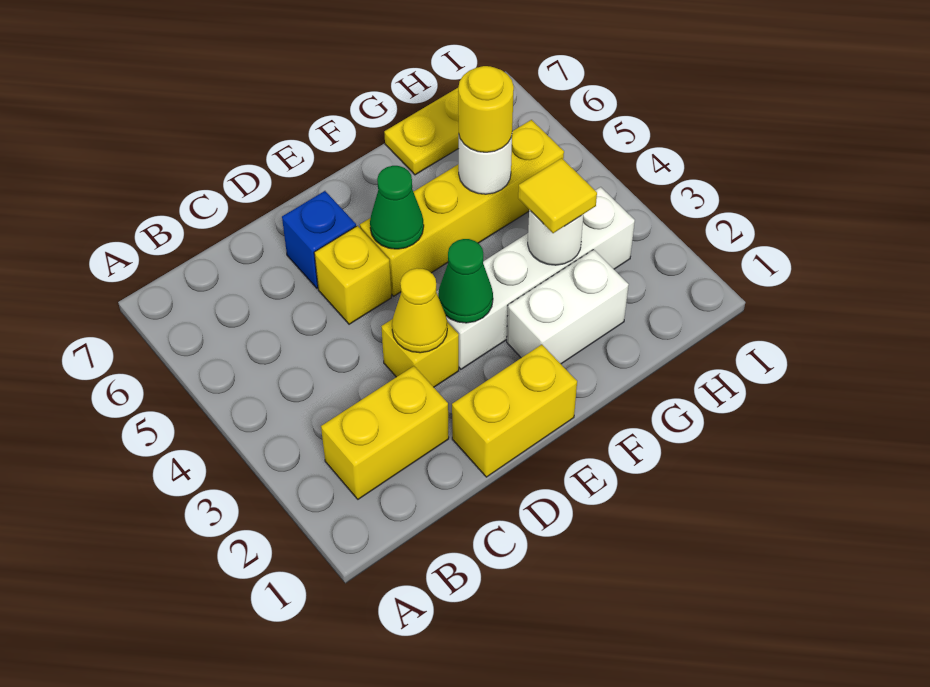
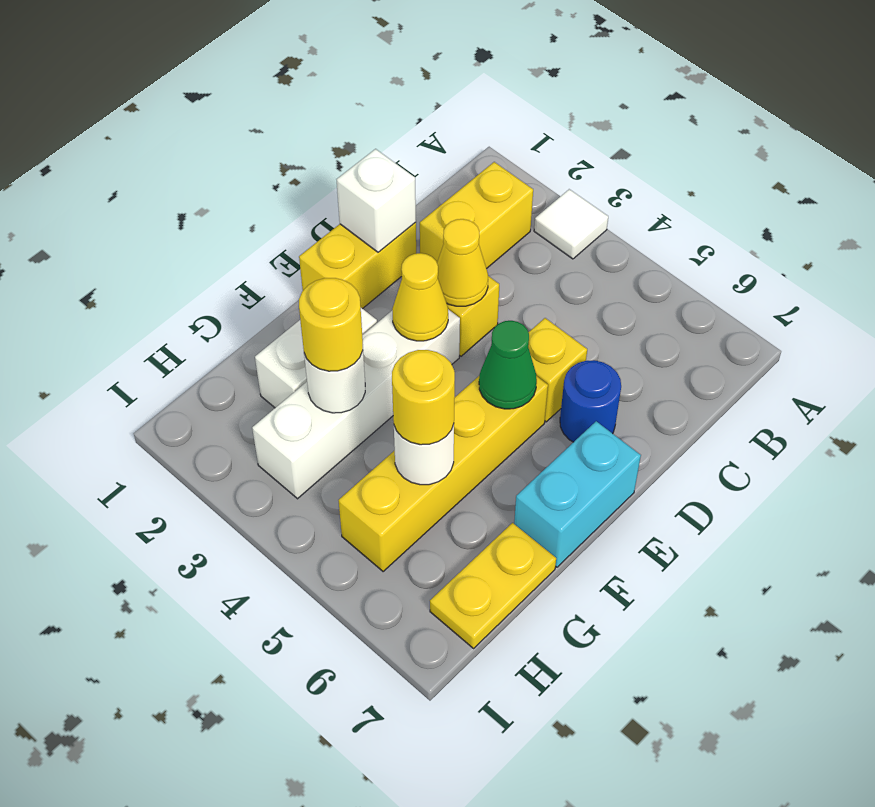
none -> white 1x1 tile [534,189,608,259]
none -> white 1x1 brick [336,149,416,252]
blue 1x1 brick [282,191,356,288] -> blue 1x1 round brick [560,360,621,442]
green 1x1 cone [438,239,493,323] -> yellow 1x1 cone [392,253,448,341]
none -> cyan 1x2 brick [514,421,641,567]
yellow 1x1 tile [518,158,597,233] -> yellow 1x1 round brick [299,278,363,371]

